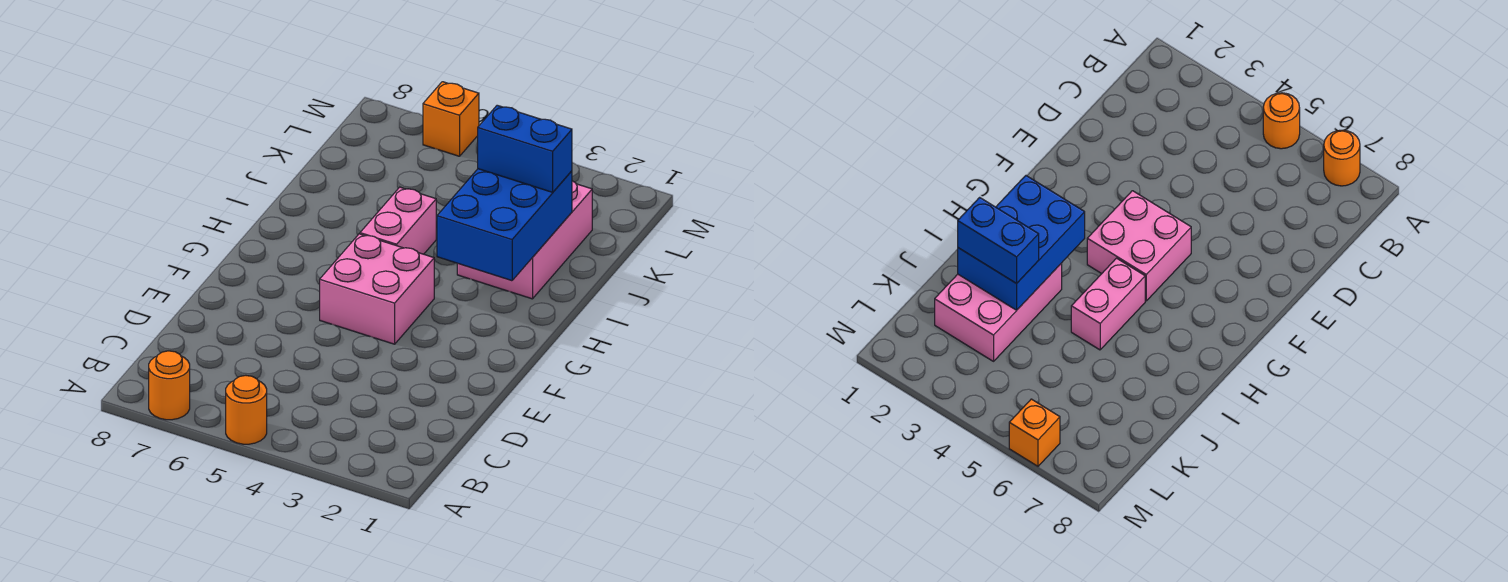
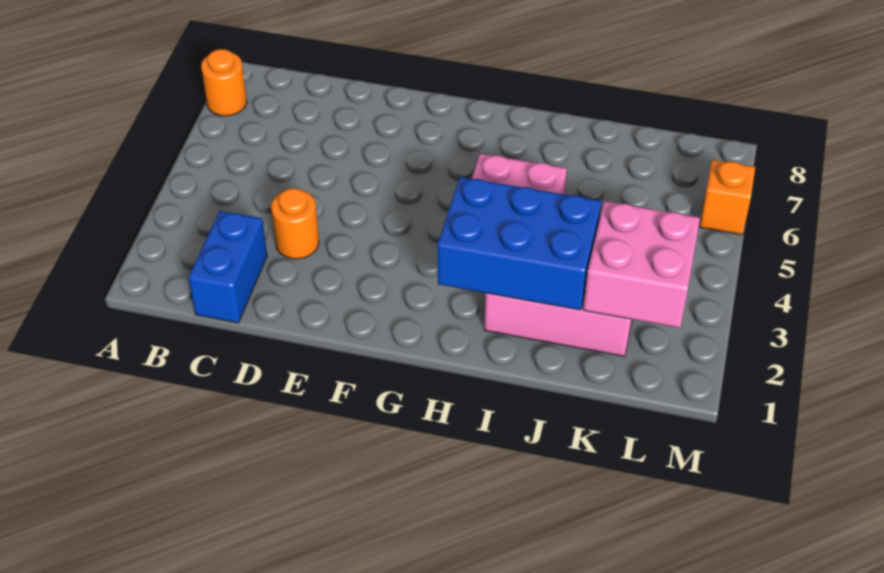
orange 1x1 round brick [226,375,267,444] -> orange 1x1 round brick moved to [271,188,319,259]
pink 2x2 brick [320,234,434,344] -> pink 2x2 brick moved to [583,201,700,328]
blue 1x2 brick [478,105,572,192] -> blue 1x2 brick moved to [188,211,267,323]

